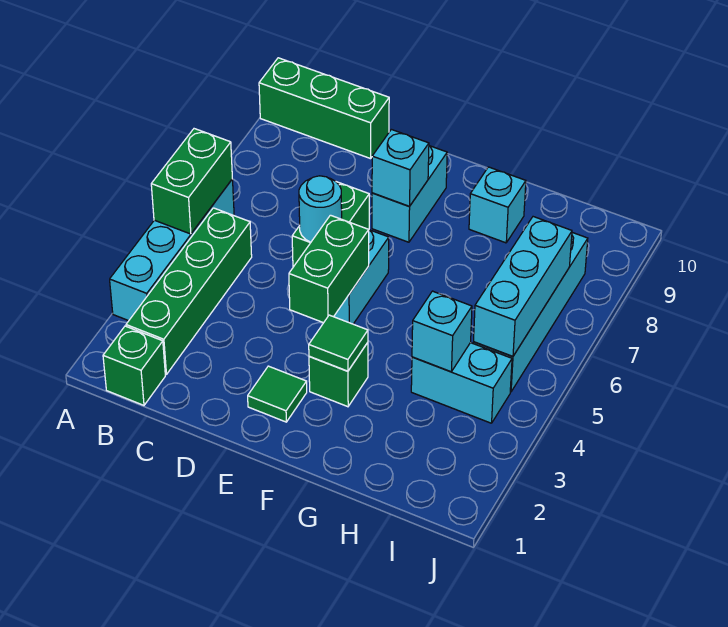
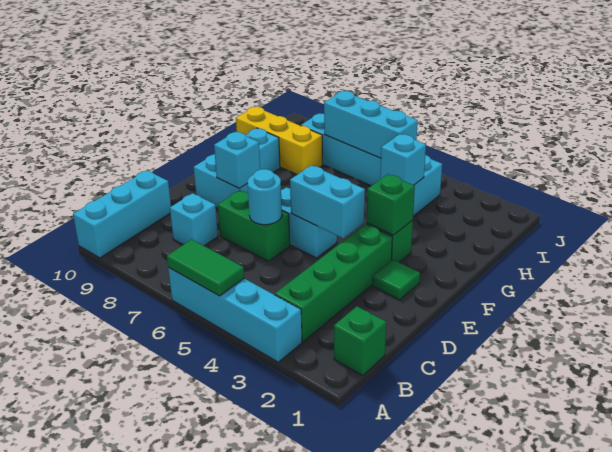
green 1x2 brick [151,129,232,234] -> green 1x2 tile [167,239,244,296]
green 1x3 brick [259,58,389,159] -> cyan 1x3 brick [73,170,171,258]
green 1x4 brick [126,208,252,375] -> green 1x4 brick turned to [275,224,392,342]
none -> cyan 1x1 brick [170,193,218,246]
green 1x2 brick [289,215,369,323] -> cyan 1x2 brick [290,165,365,238]
green 1x1 tile [309,315,368,371] -> green 1x1 brick [367,174,415,235]
none -> yellow 1x3 brick [236,107,322,175]

